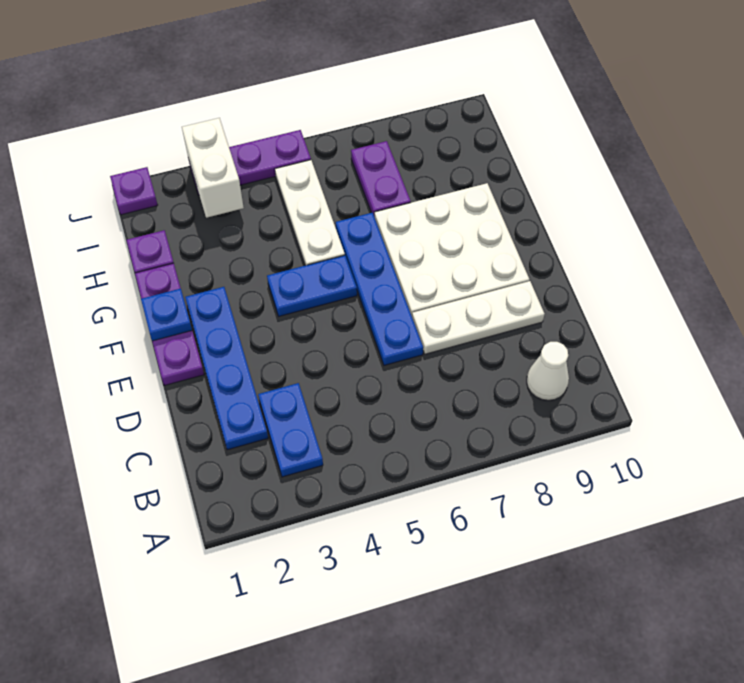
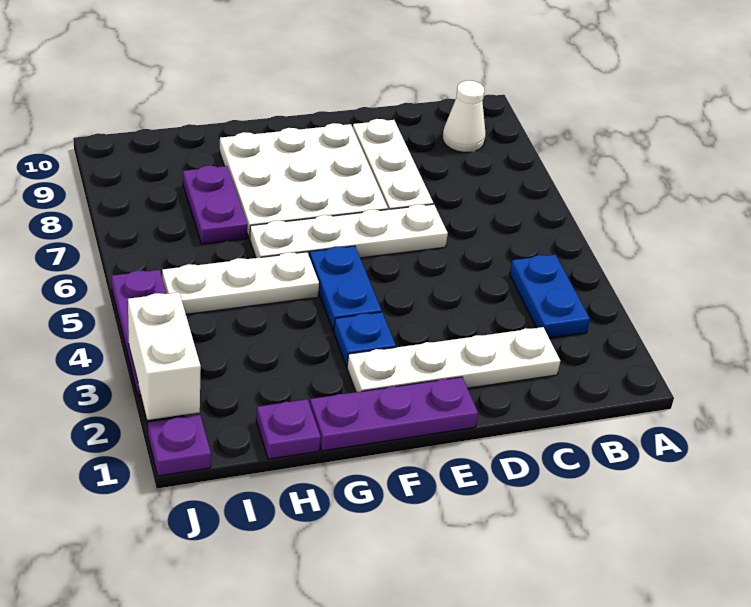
blue 1x2 plate [258,383,323,477] -> blue 1x2 plate turned to [510,255,590,338]
blue 1x4 plate [185,287,268,450] -> white 1x4 plate [347,327,560,392]
blue 1x4 plate [336,213,423,365] -> white 1x4 plate [250,204,448,258]
blue 1x1 plate [141,289,192,341] -> blue 1x1 plate moved to [334,312,396,366]
purple 1x2 plate [351,141,411,217] -> purple 1x2 plate turned to [183,166,248,244]
white 1x2 brick [182,118,244,218] -> white 1x2 brick turned to [128,292,201,420]

